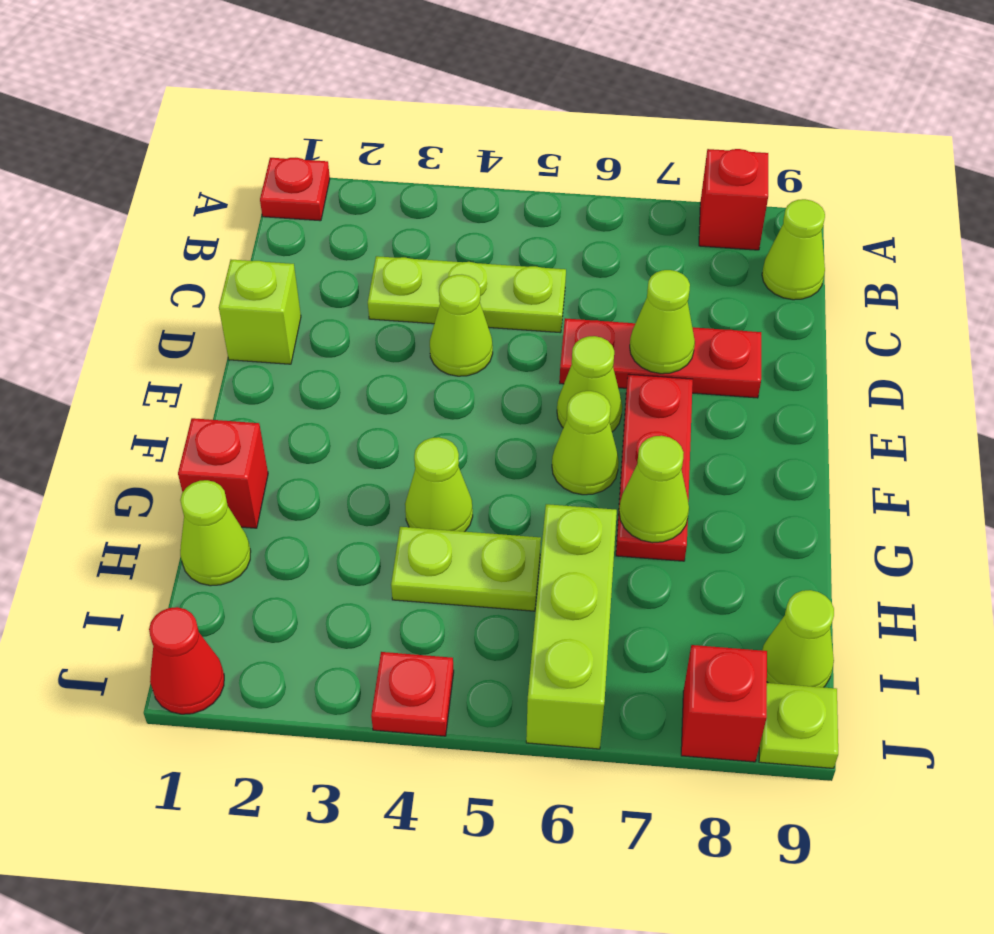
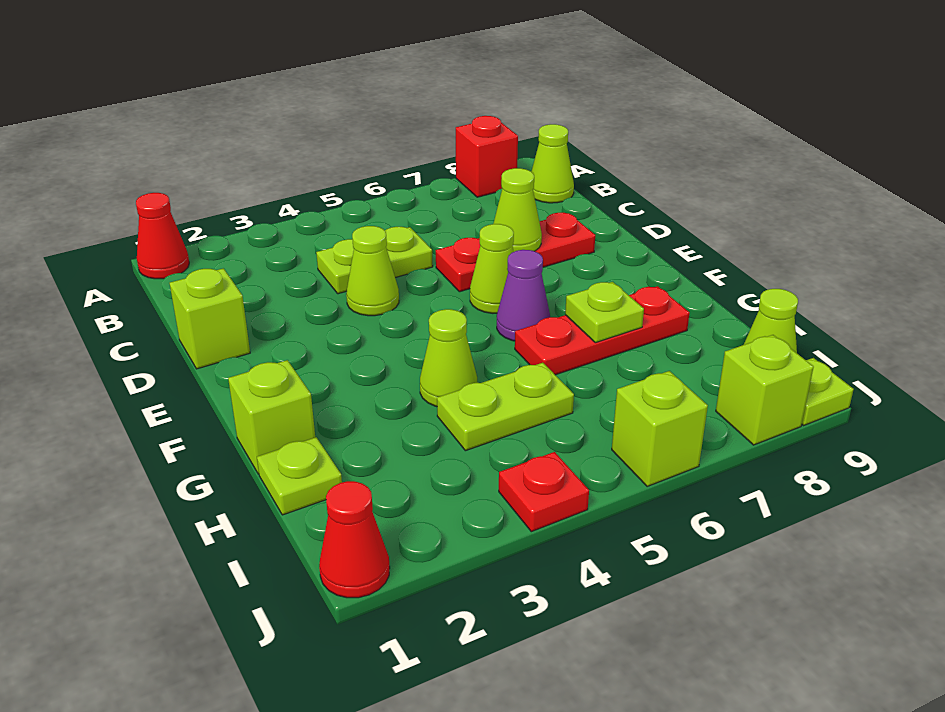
red 1x1 plate [260,158,330,221] -> red 1x1 cone [136,193,189,279]
lime 1x3 plate [368,256,566,333] -> lime 1x2 plate [316,227,433,294]
red 1x3 plate [616,374,693,561] -> red 1x3 plate turned to [515,286,689,375]
lime 1x1 cone [552,391,619,495] -> purple 1x1 cone [497,250,550,341]
red 1x1 brick [178,418,268,528] -> lime 1x1 brick [228,360,315,474]
lime 1x1 cone [619,436,689,543] -> lime 1x1 plate [565,282,644,343]
lime 1x1 cone [180,480,251,586] -> lime 1x1 plate [257,437,342,515]
lime 1x3 brick [526,504,617,749] -> lime 1x1 brick [612,371,708,487]
red 1x1 brick [681,645,767,762] -> lime 1x1 brick [716,335,814,445]

